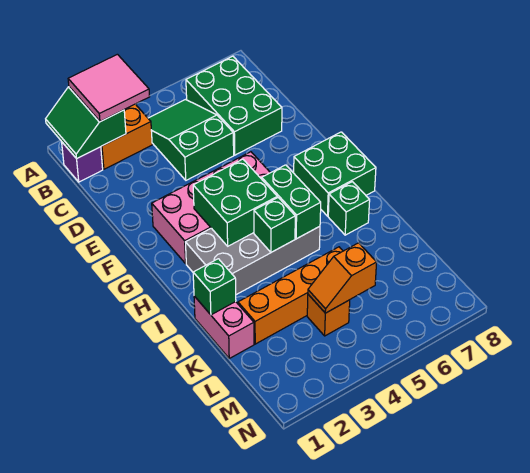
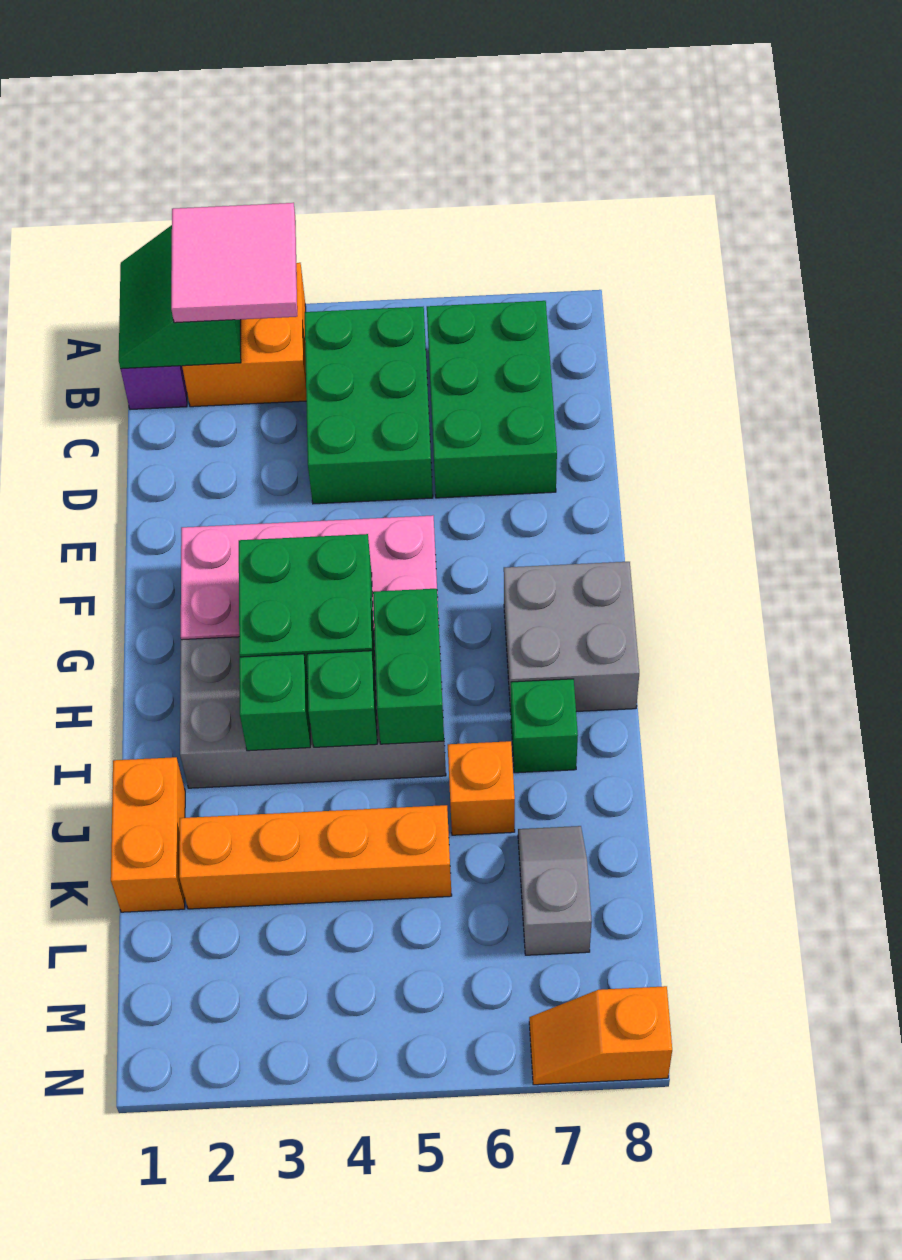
green 2x3 slope [148,100,234,180] -> green 2x3 brick [305,307,433,504]
green 2x2 brick [294,132,376,216] -> grey 2x2 brick [504,562,639,712]
pink 1x2 brick [194,296,254,358] -> orange 1x2 brick [111,757,185,912]
green 1x1 brick [193,259,236,315] -> green 1x1 brick moved to [239,654,310,751]
none -> grey 1x2 slope [518,826,592,955]
orange 1x1 brick [307,294,350,336] -> orange 1x1 brick moved to [448,741,515,835]
orange 1x2 slope [308,243,377,313] -> orange 1x2 slope moved to [529,986,672,1085]

